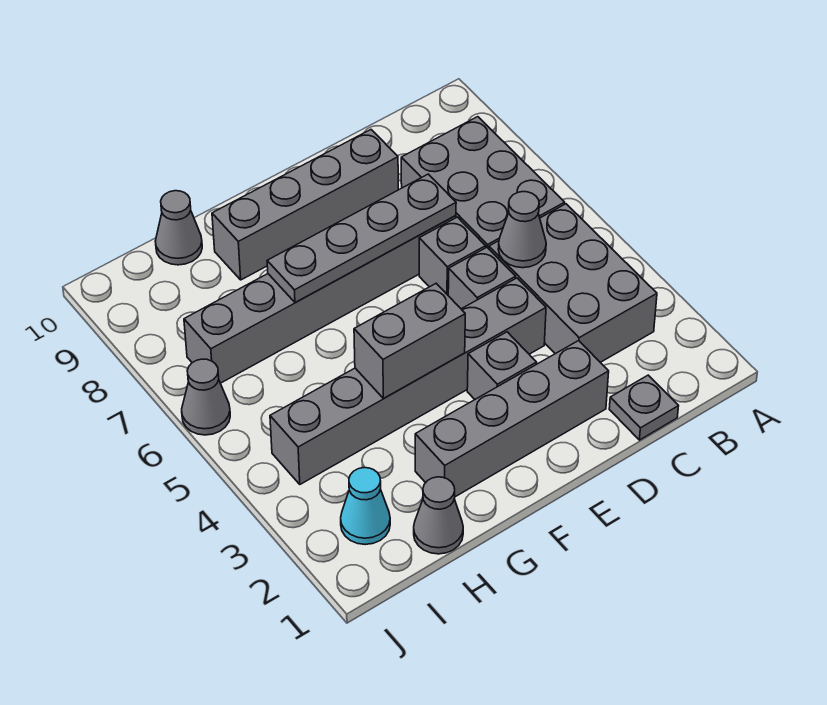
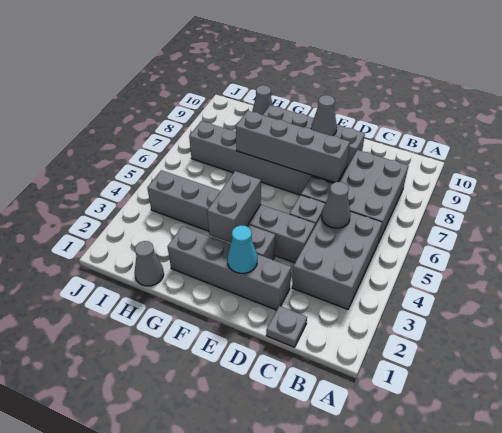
grey 1x4 plate [267,174,456,302] -> grey 1x4 brick [236,111,350,183]
grey 1x2 brick [354,283,465,398] -> grey 1x2 brick turned to [207,171,261,243]
cyan 1x1 cone [341,468,390,545] -> cyan 1x1 cone moved to [227,225,257,273]
grey 1x1 cone [182,359,230,435] -> grey 1x1 cone moved to [311,95,337,136]

